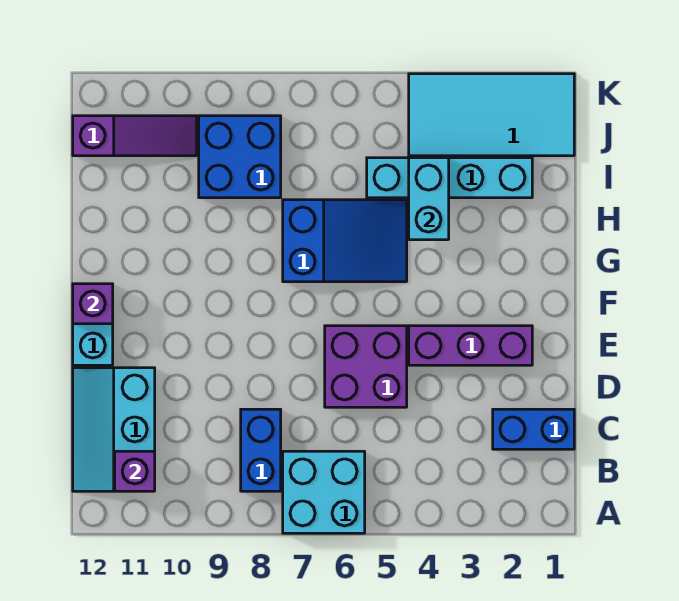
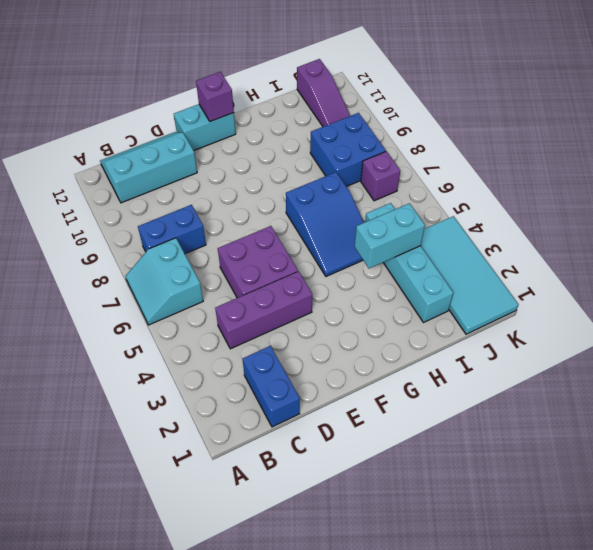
cyan 2x2 brick [283,451,365,533] -> cyan 2x2 slope [125,238,203,325]
purple 1x1 brick [115,451,155,491] -> purple 1x1 brick moved to [361,151,400,201]
purple 1x3 brick [409,326,532,365] -> purple 1x3 brick turned to [215,271,312,349]

